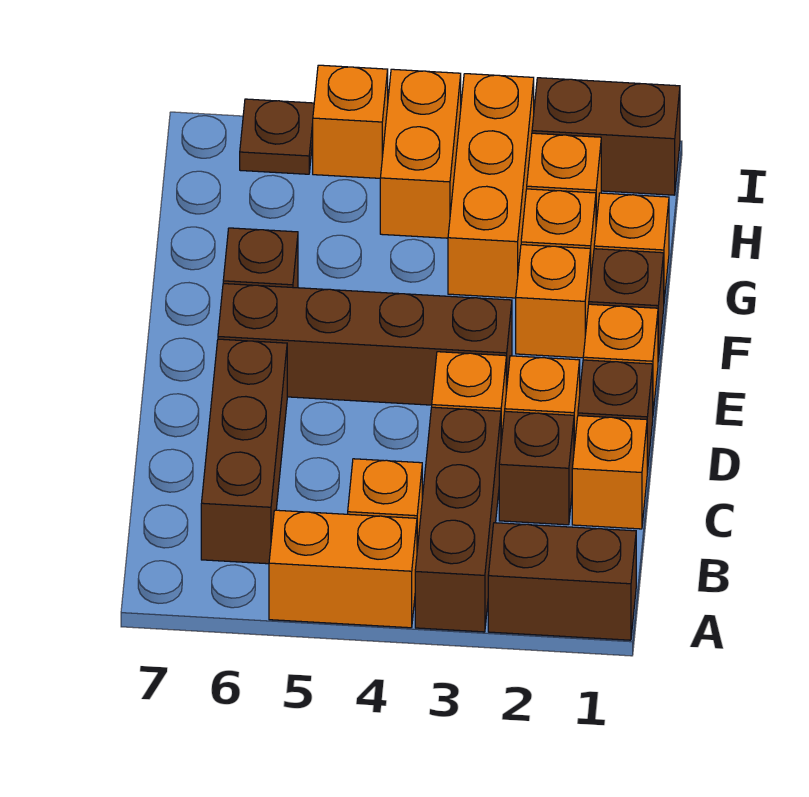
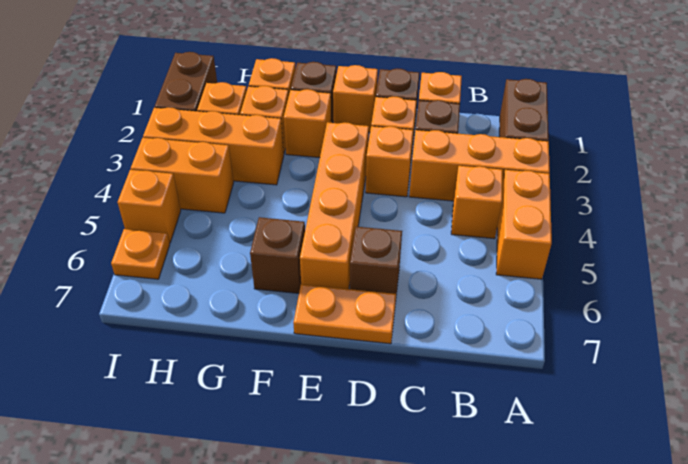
brown 1x3 brick [415,407,501,632] -> orange 1x3 brick [409,130,550,201]
brown 1x3 brick [201,339,287,564] -> brown 1x1 brick [350,227,402,295]
none -> orange 1x2 plate [293,284,396,344]
brown 1x4 brick [218,284,512,405] -> orange 1x4 brick [300,122,369,289]
brown 1x1 plate [240,99,314,174] -> orange 1x1 plate [111,229,170,279]

